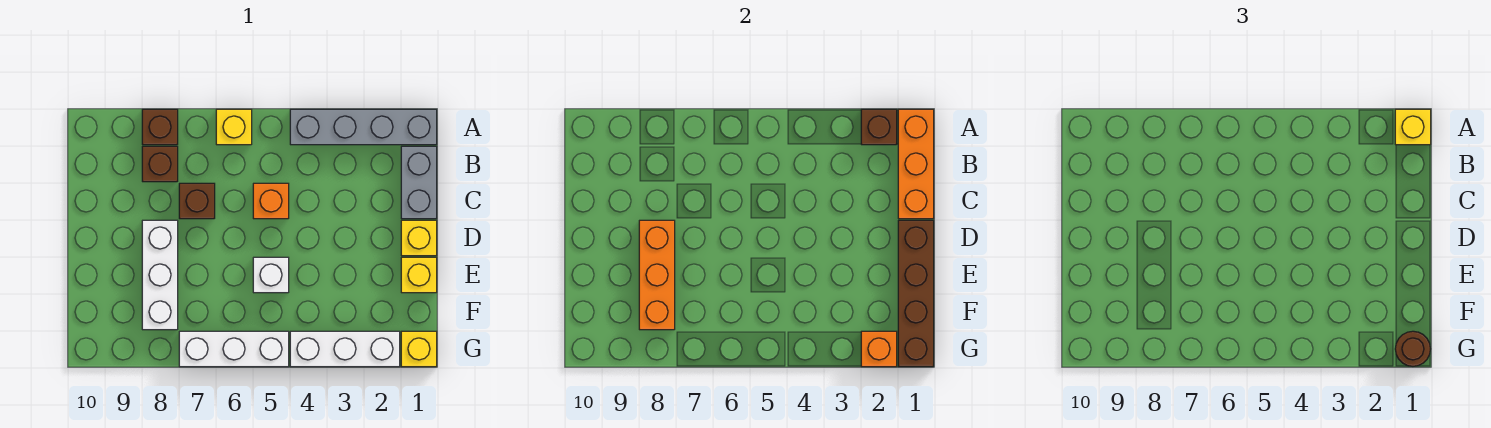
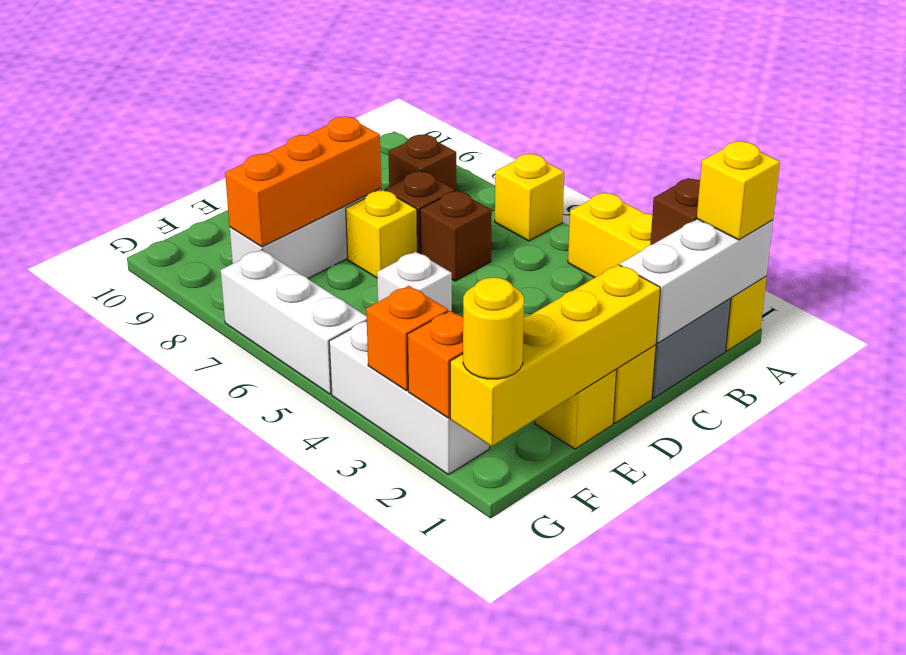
grey 1x4 brick [290,109,437,145] -> yellow 1x4 brick [568,192,767,351]
orange 1x3 brick [898,109,934,219] -> white 1x3 brick [620,219,773,343]
brown 1x1 brick [142,109,178,145] -> brown 1x1 brick moved to [420,191,492,281]
orange 1x1 brick [253,183,289,219] -> orange 1x1 brick moved to [366,286,448,391]
brown 1x4 brick [898,220,934,367] -> yellow 1x4 brick [450,264,660,446]
yellow 1x1 brick [401,331,437,367] -> yellow 1x1 brick moved to [346,190,417,278]
brown 1x1 round brick [1395,331,1430,366] -> yellow 1x1 round brick [463,277,524,379]

